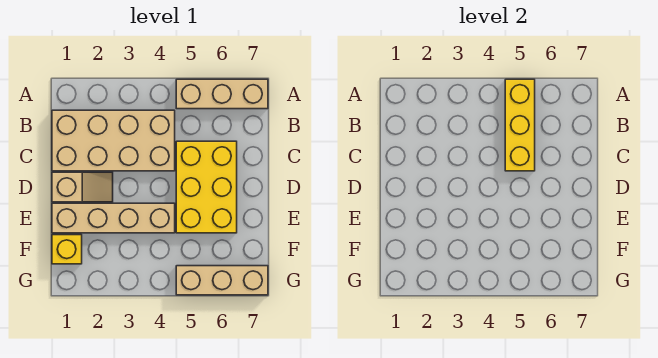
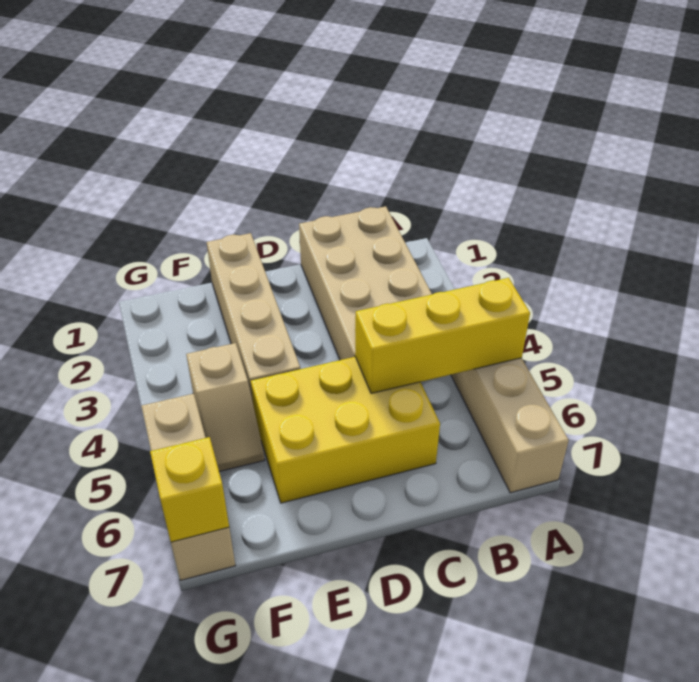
tan 1x2 slope [52,172,113,202] -> tan 1x2 slope moved to [186,343,265,472]
yellow 1x1 brick [52,235,82,264] -> yellow 1x1 brick moved to [150,437,229,542]

